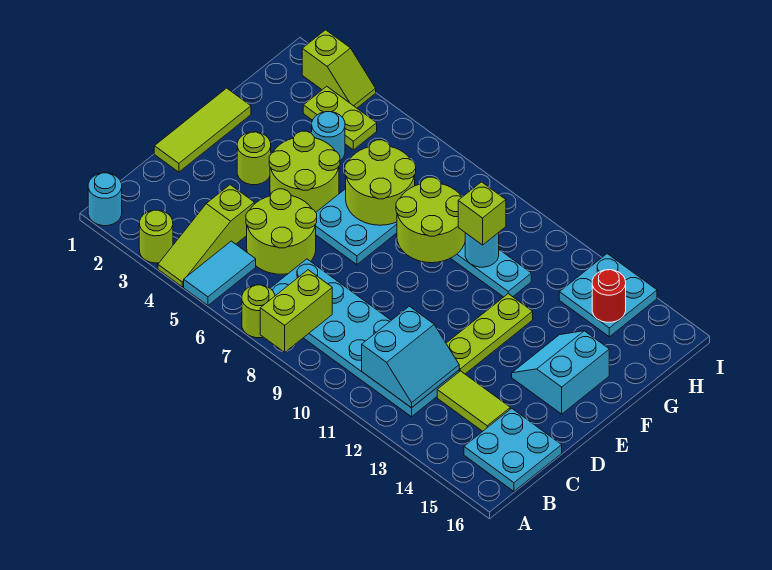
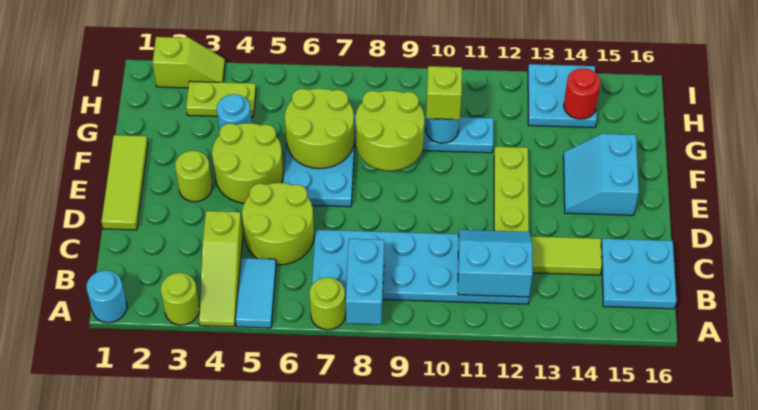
lime 1x2 brick [260,270,332,352] -> cyan 1x2 brick [346,239,384,324]
cyan 2x2 slope [362,306,459,408] -> cyan 2x2 slope turned to [458,230,533,297]

